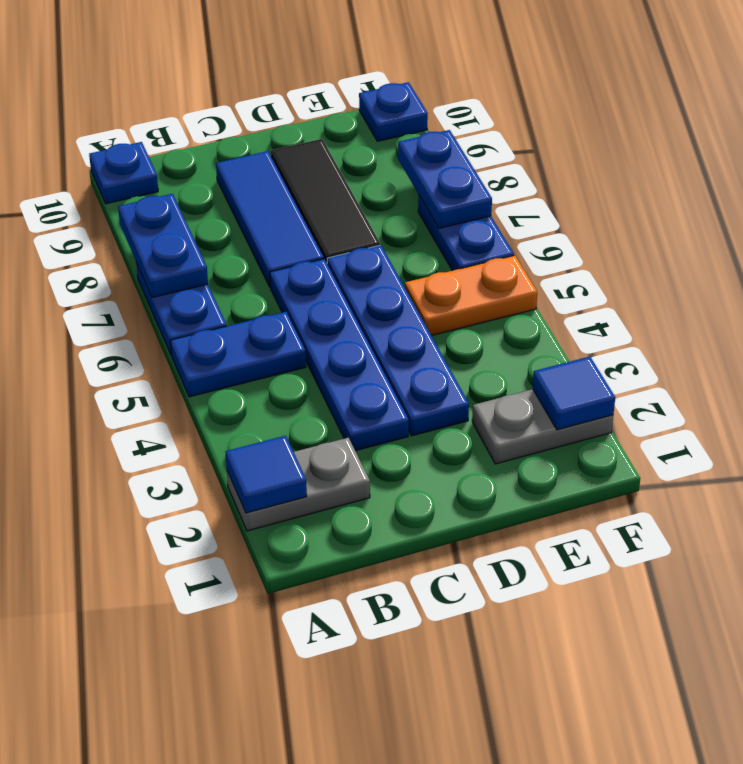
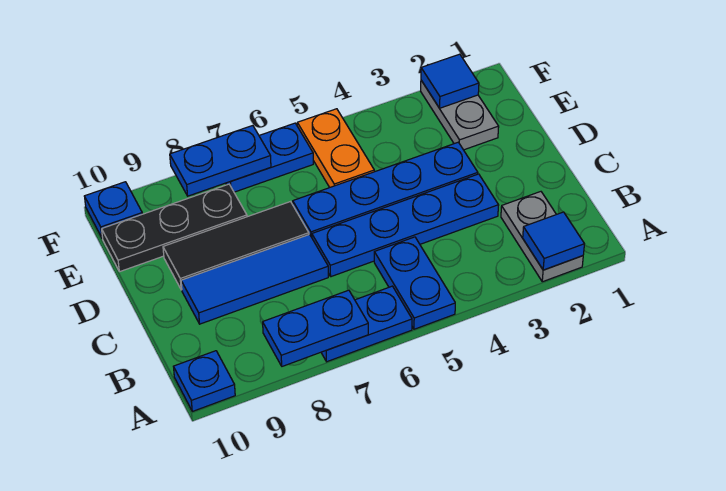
none -> black 1x3 plate [102,184,247,272]

